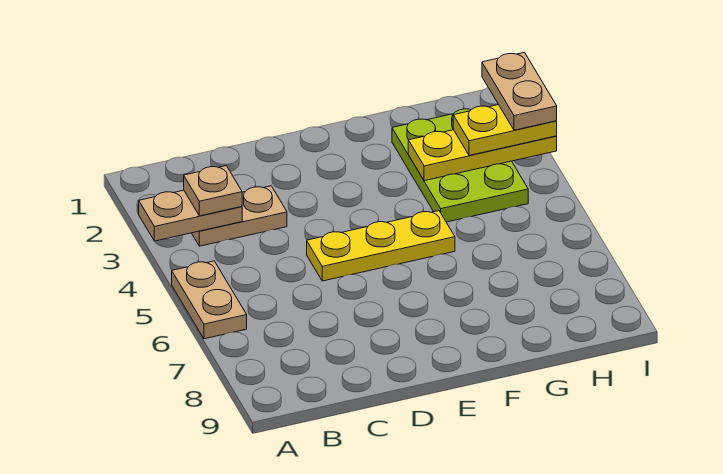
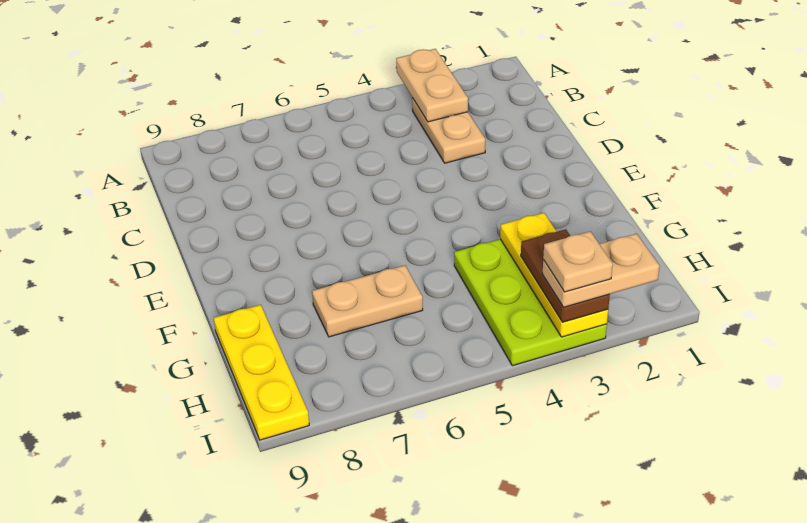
tan 1x2 plate [172,261,247,339] -> tan 1x2 plate moved to [312,265,423,337]
tan 1x1 plate [184,166,242,216] -> tan 1x1 plate moved to [543,231,613,292]
yellow 1x3 plate [307,211,455,281] -> yellow 1x3 plate moved to [214,305,309,440]
lime 2x3 plate [392,109,528,222] -> lime 2x3 plate turned to [454,239,607,366]
yellow 1x2 plate [453,105,557,155] -> brown 1x2 plate [521,229,610,322]

